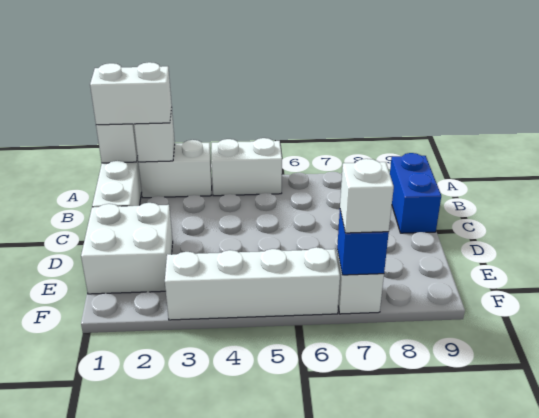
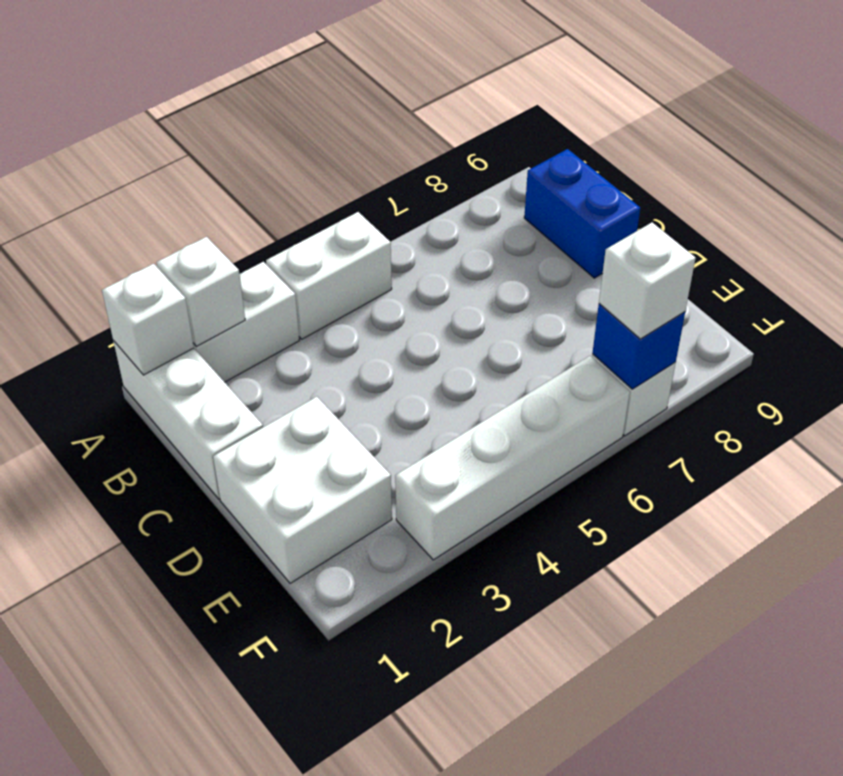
white 1x2 brick [90,62,172,125] -> none

